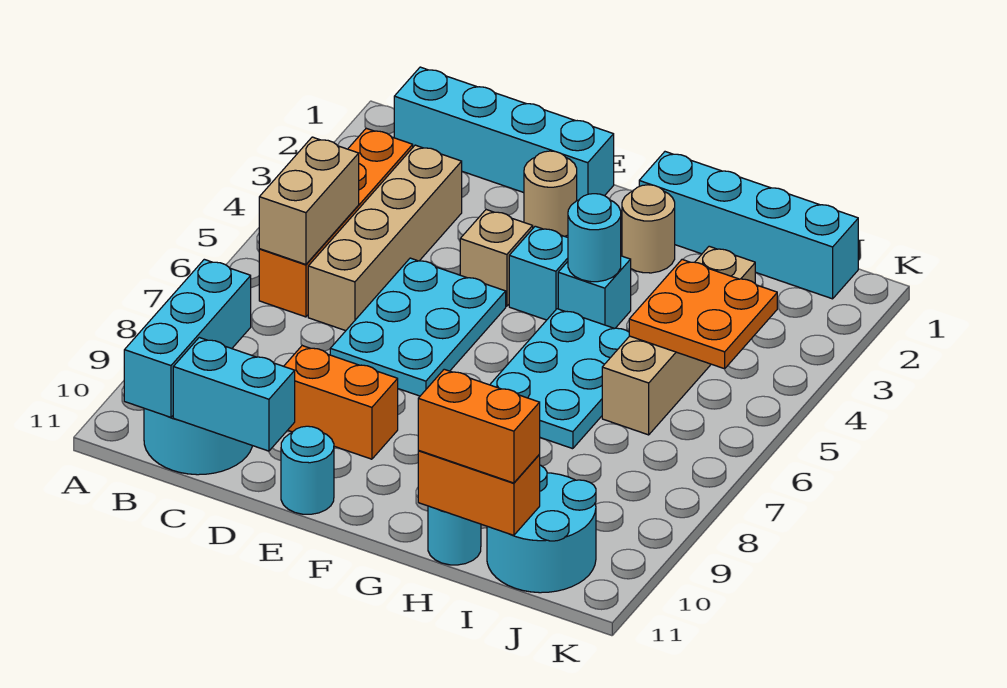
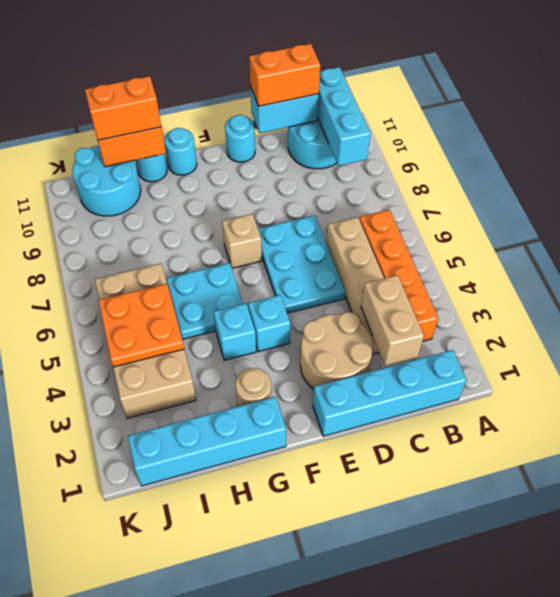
tan 1x2 brick [259,137,359,264] -> tan 1x2 brick moved to [361,275,424,366]
orange 1x2 brick [284,346,398,459] -> orange 1x2 brick moved to [249,44,320,106]
tan 1x1 round brick [524,151,577,236] -> tan 2x2 round brick [300,312,373,389]
tan 1x1 brick [460,210,533,306] -> tan 1x1 brick moved to [222,214,262,268]
cyan 1x1 round brick [568,194,621,282] -> cyan 1x1 round brick moved to [164,128,197,175]
cyan 2x3 plate [490,309,629,449] -> cyan 2x2 plate [167,263,243,339]
tan 1x4 brick [602,246,755,435] -> tan 2x4 brick [95,263,196,418]

